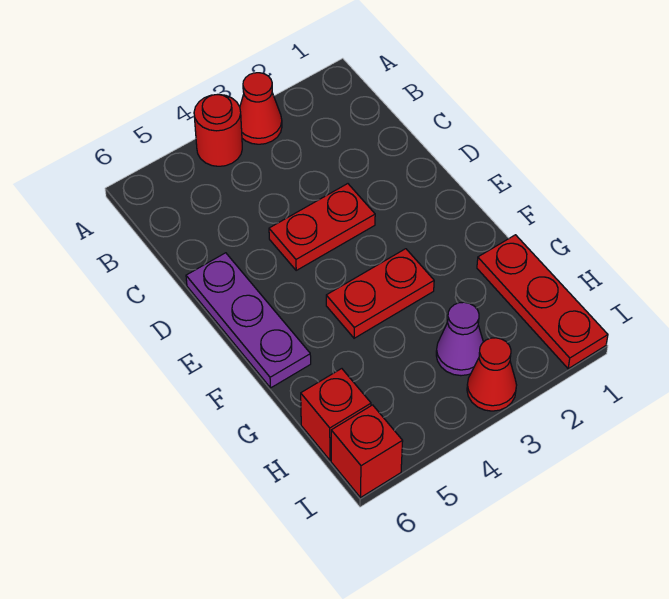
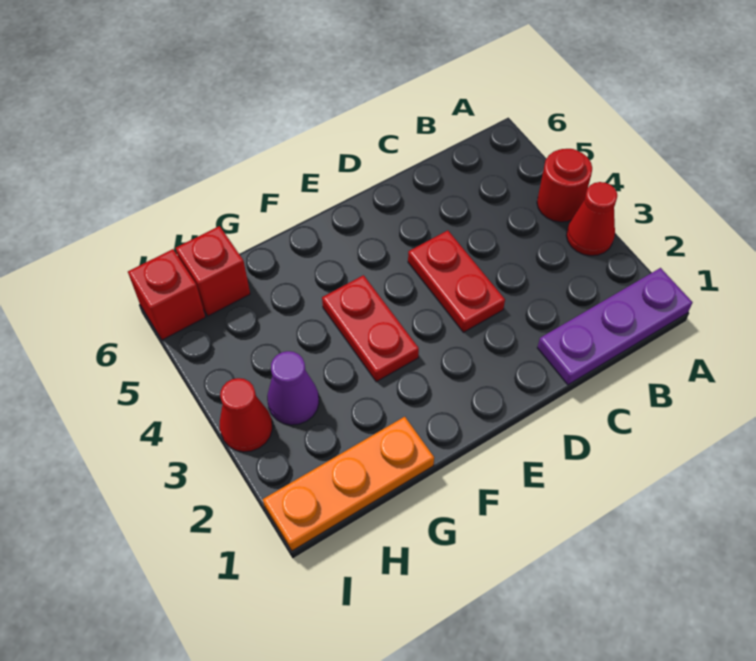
purple 1x3 plate [186,253,311,388] -> purple 1x3 plate moved to [537,268,693,385]
red 1x3 plate [477,235,608,369] -> orange 1x3 plate [263,417,434,551]

